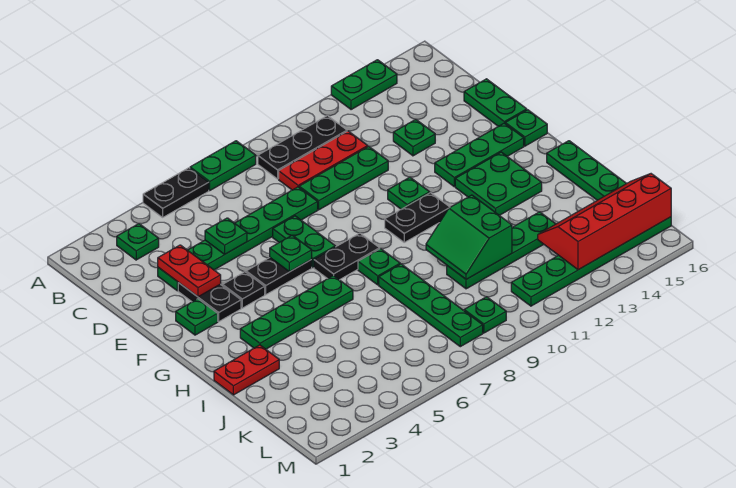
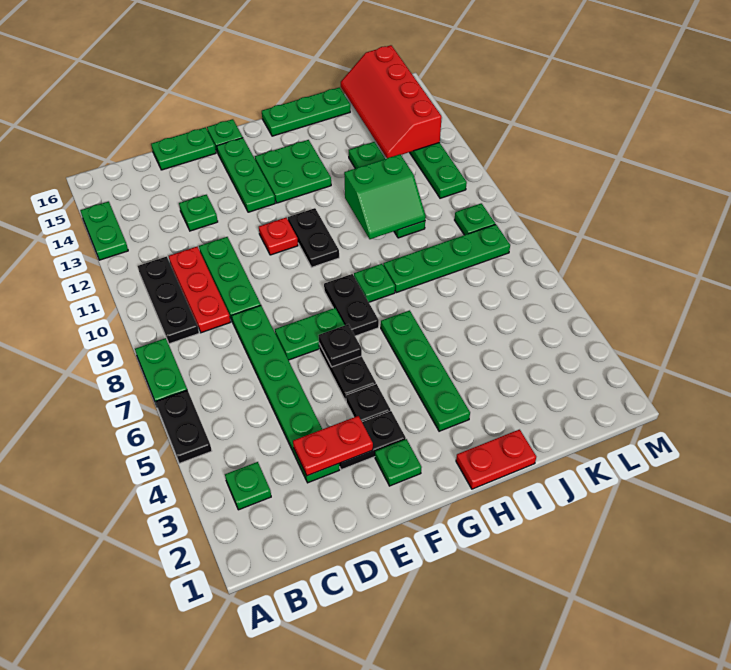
green 1x1 plate [205,218,247,254] -> none
green 1x1 plate [270,235,312,272] -> black 1x1 plate [319,324,362,367]
green 1x1 plate [388,177,430,209] -> red 1x1 plate [259,218,298,255]
red 1x2 plate [214,345,279,395] -> red 1x2 plate turned to [456,430,536,489]

